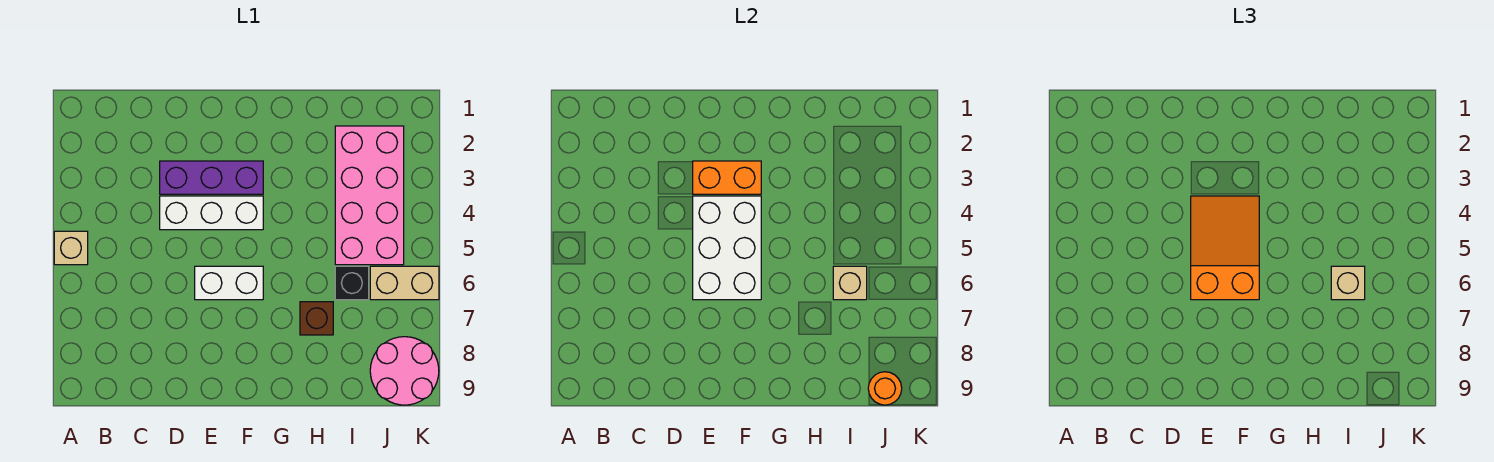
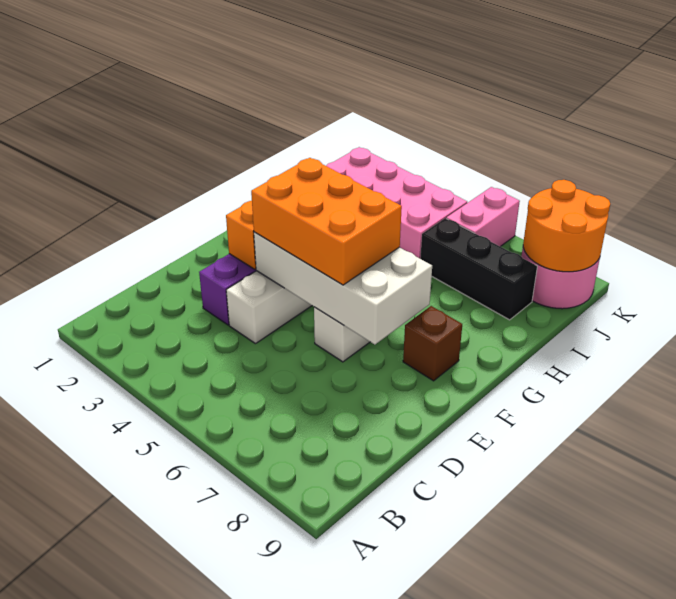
tan 1x1 brick [54,231,88,265] -> none
white 2x3 brick [693,196,761,300] -> white 2x4 brick [254,232,432,345]
orange 2x3 slope [1191,196,1259,300] -> orange 2x3 brick [251,158,402,285]
brown 1x1 brick [300,302,333,335] -> brown 1x1 brick moved to [403,306,462,381]
black 1x1 brick [335,266,369,300] -> black 1x3 brick [420,218,537,320]
tan 1x1 brick [833,266,867,300] -> none
tan 1x1 brick [1331,266,1365,300] -> none
tan 1x2 brick [370,266,439,300] -> pink 1x2 brick [446,187,520,247]
orange 1x1 round brick [868,372,902,405] -> orange 2x2 round brick [523,180,610,272]

